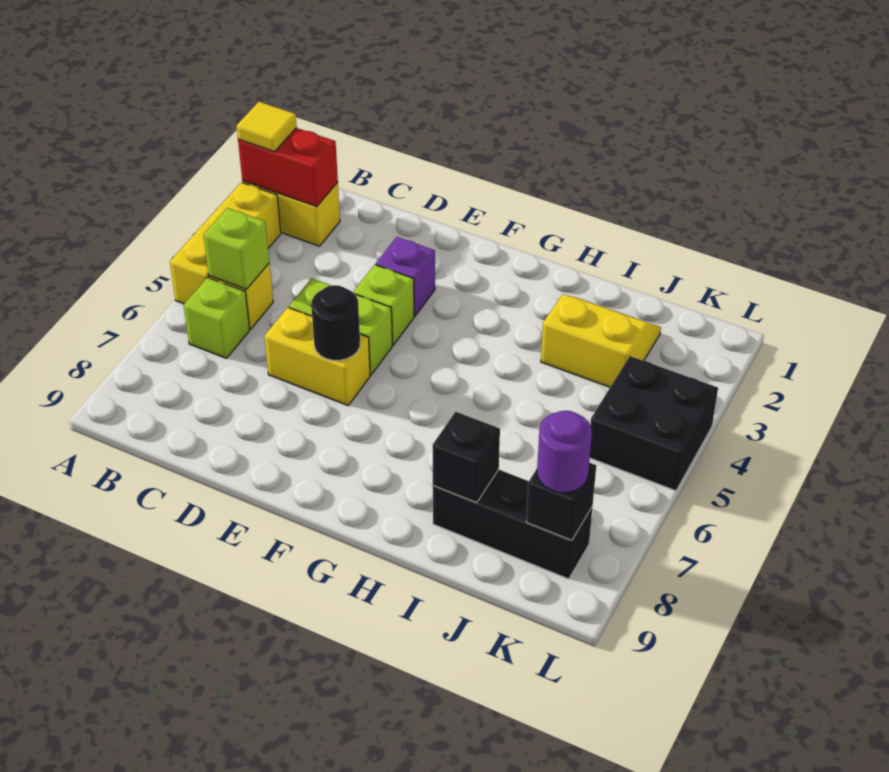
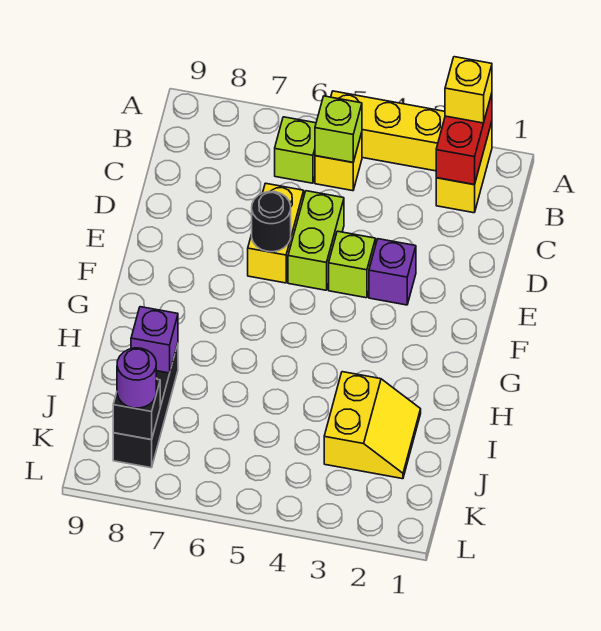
yellow 1x1 tile [237,102,297,152] -> yellow 1x1 brick [445,57,492,123]
black 1x1 brick [433,412,500,503] -> purple 1x1 brick [131,307,178,373]
black 2x2 brick [590,356,718,491] -> none

